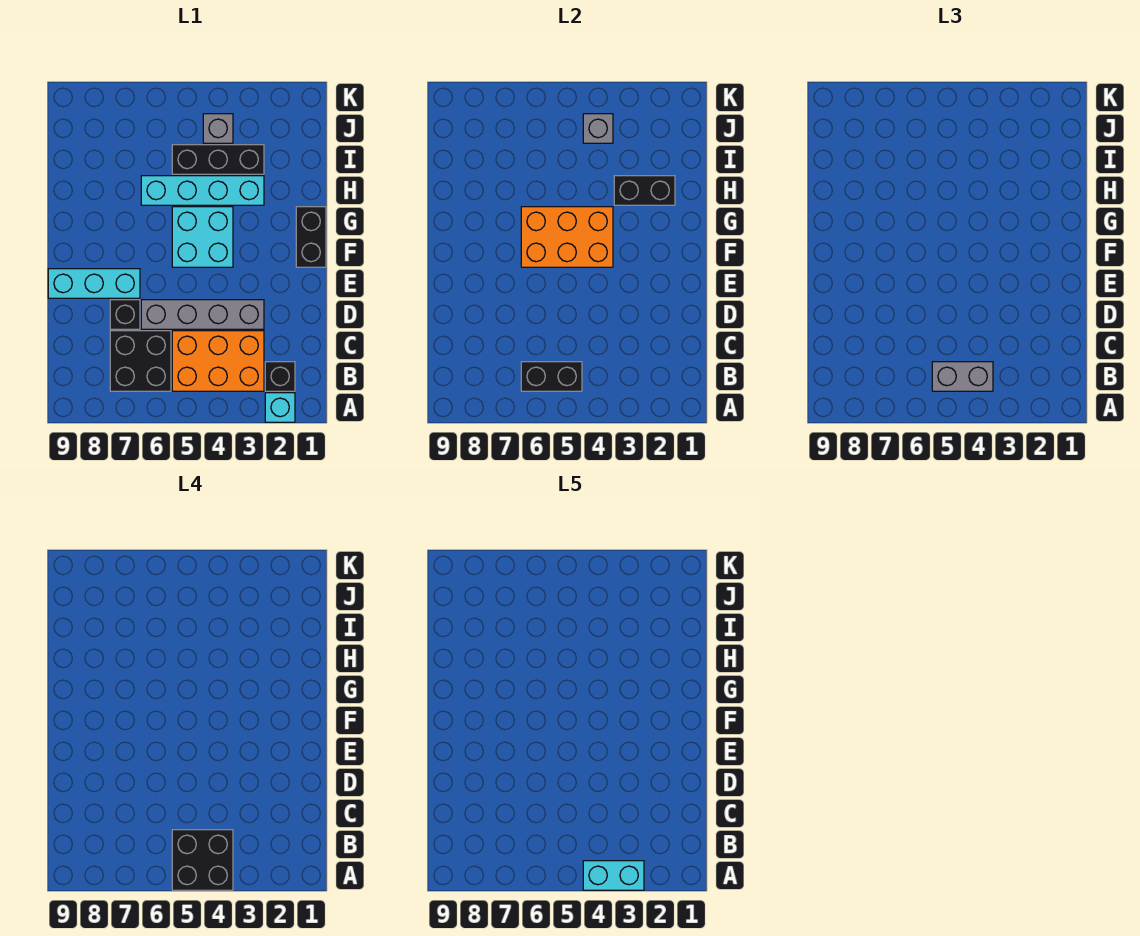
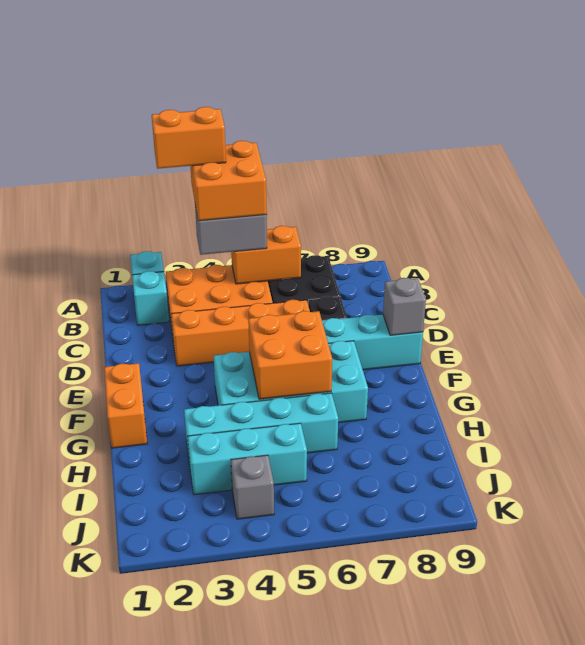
cyan 1x2 brick [583,861,644,890] -> orange 1x2 brick [152,107,226,169]
black 2x2 brick [172,830,233,890] -> orange 2x2 brick [190,141,267,221]
black 1x1 brick [265,362,295,391] -> cyan 1x1 brick [132,271,169,325]
black 1x2 brick [521,362,582,391] -> orange 1x2 brick [231,226,301,284]
grey 1x4 brick [141,300,264,329] -> orange 1x4 brick [171,300,310,366]
black 1x2 brick [296,207,326,267] -> orange 1x2 brick [104,363,147,448]
cyan 2x2 brick [172,207,233,267] -> cyan 2x4 brick [214,341,368,423]
orange 2x3 brick [521,207,613,267] -> orange 2x2 brick [248,311,332,399]
black 1x2 brick [614,176,675,205] -> none
black 1x3 brick [172,145,264,174] -> cyan 1x3 brick [188,423,307,495]
grey 1x1 brick [583,114,613,143] -> grey 1x1 brick moved to [383,278,426,335]

